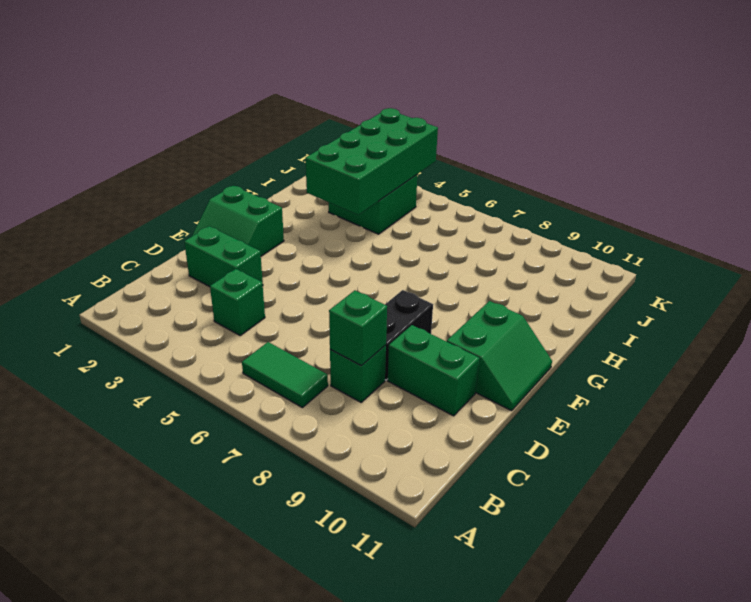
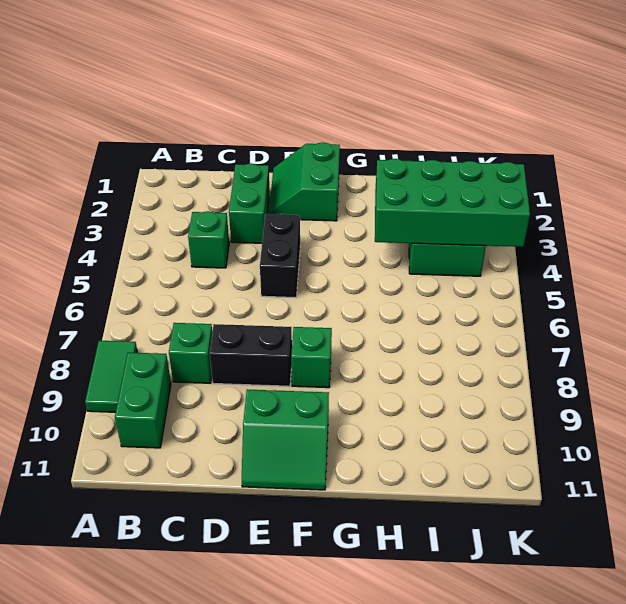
green 1x2 tile [242,342,328,408] -> green 1x2 tile moved to [85,341,137,412]
green 1x1 brick [329,290,387,366] -> green 1x1 brick moved to [291,327,332,388]
green 1x2 brick [388,325,479,416] -> green 1x2 brick moved to [115,352,171,448]
none -> black 1x2 brick [260,214,300,297]

